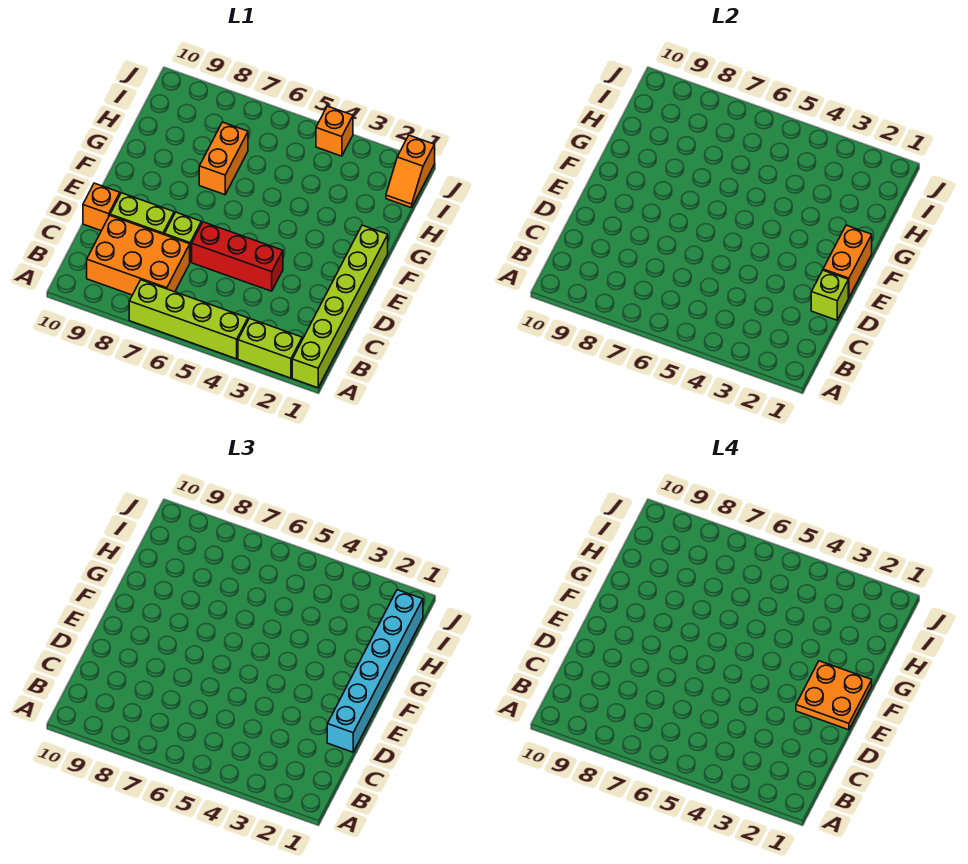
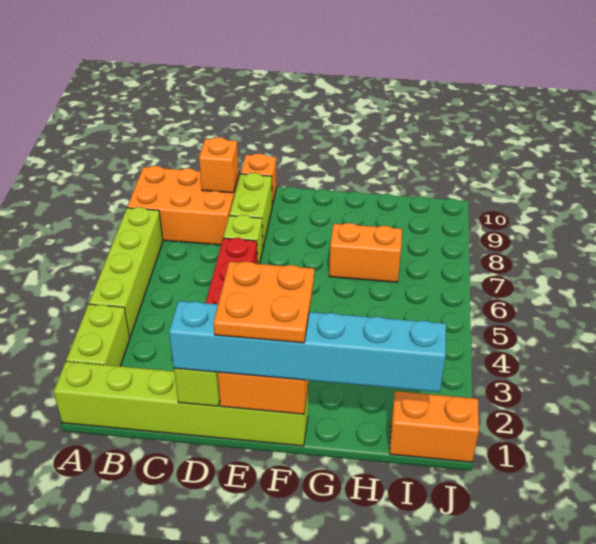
orange 2x3 brick [87,216,190,295] -> orange 2x3 brick turned to [127,166,239,245]
orange 1x2 slope [386,135,435,208] -> orange 1x2 brick [390,391,479,462]
orange 1x1 brick [316,106,353,156] -> orange 1x1 brick moved to [199,137,239,193]

